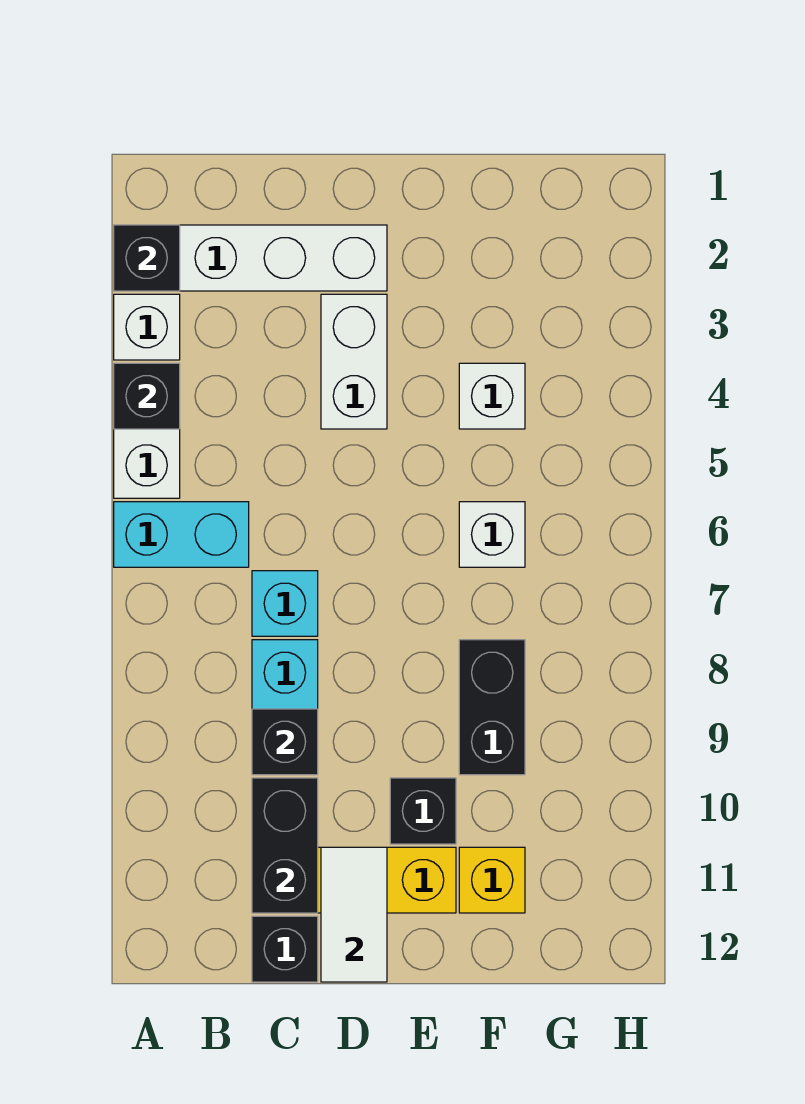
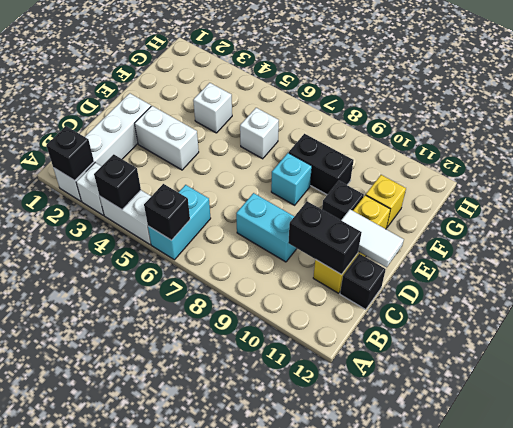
cyan 1x1 brick [252,571,318,636] -> cyan 1x1 brick moved to [271,153,312,205]
black 1x1 brick [252,709,318,775] -> black 1x1 brick moved to [144,184,190,240]

